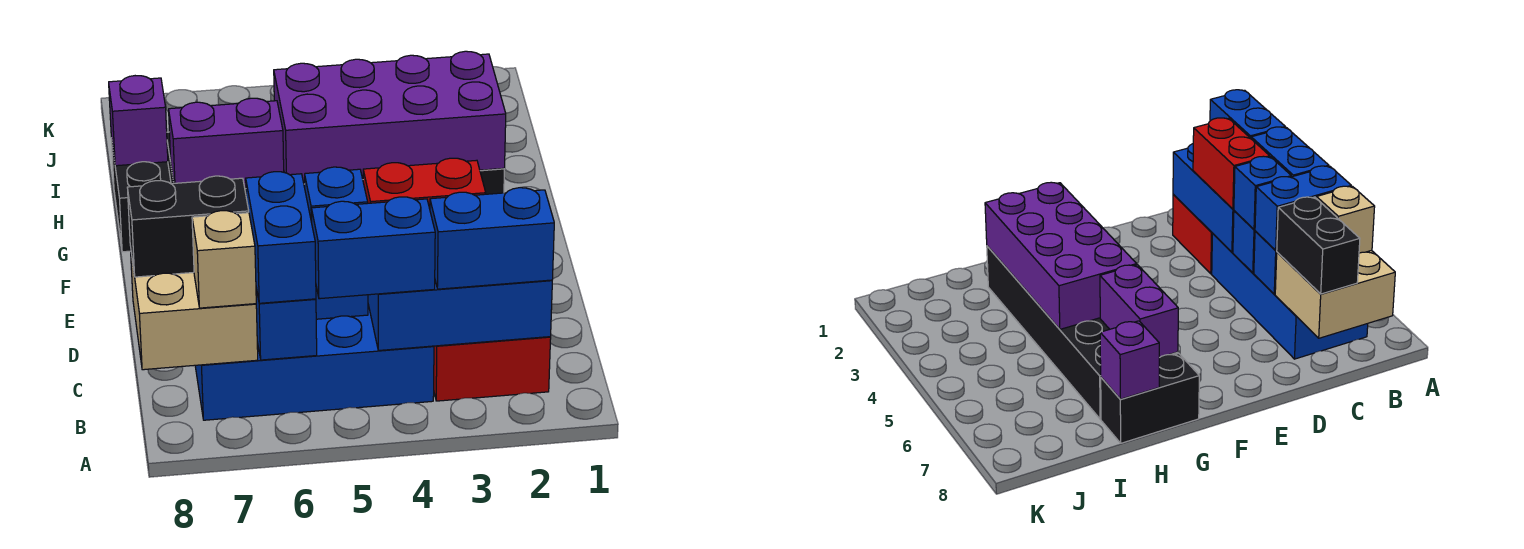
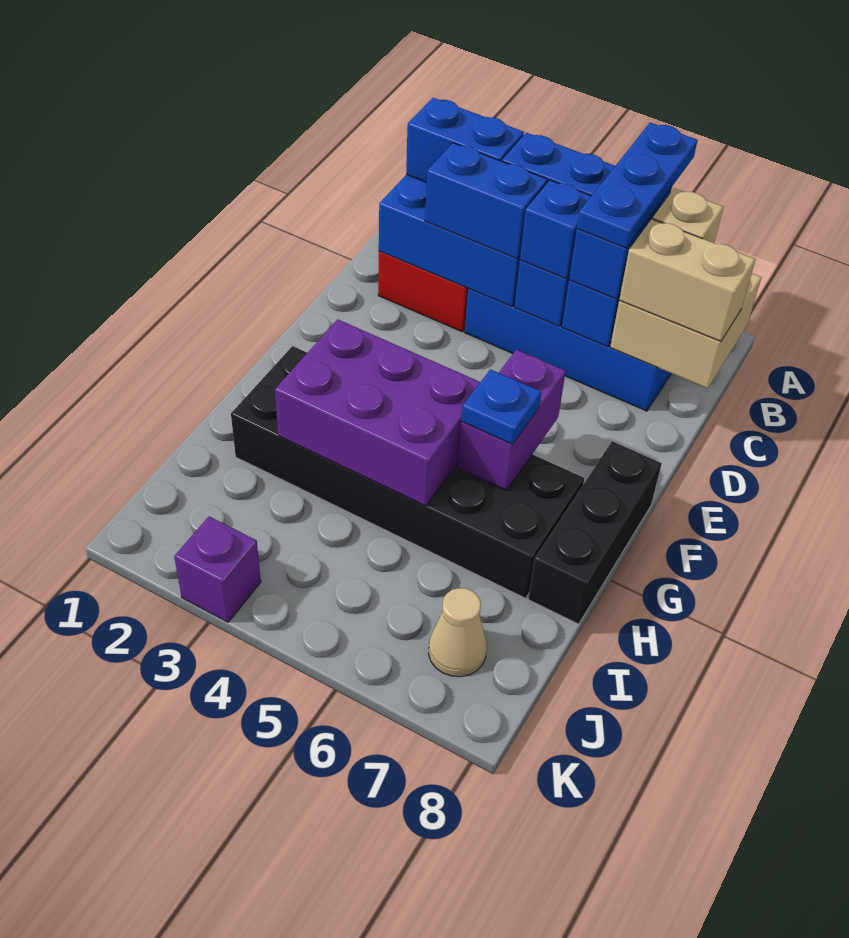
none -> blue 1x3 plate [577,123,697,248]
red 1x2 brick [363,158,486,209] -> blue 1x2 brick [425,143,548,259]
black 1x2 brick [127,176,249,277] -> tan 1x2 brick [619,219,755,341]
purple 2x4 brick [274,51,506,184] -> purple 2x3 brick [275,319,480,506]
purple 1x2 brick [169,98,284,188] -> purple 1x2 brick turned to [458,350,566,490]
none -> blue 1x1 plate [461,369,541,444]
black 1x2 brick [111,138,171,252] -> black 1x3 brick [528,441,662,624]
purple 1x1 brick [109,76,168,166] -> purple 1x1 brick moved to [174,516,261,622]
none -> tan 1x1 cone [428,588,487,677]

